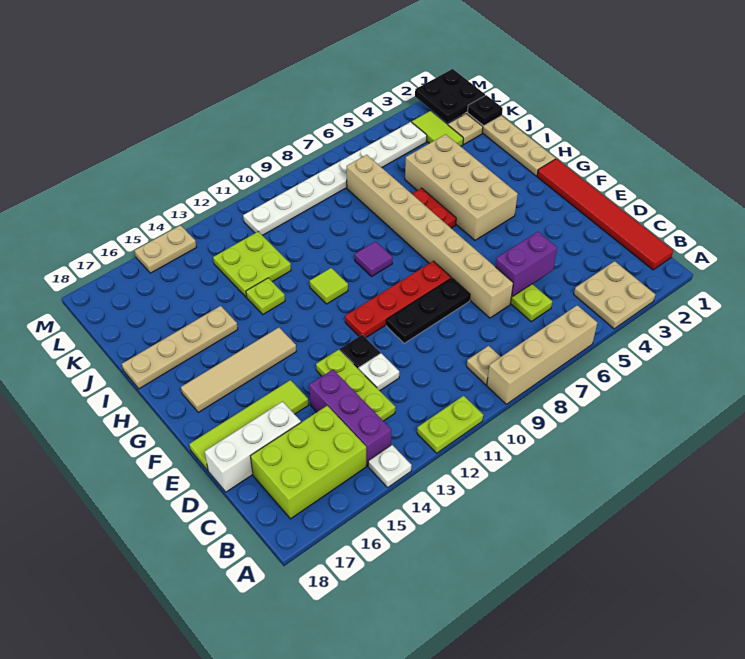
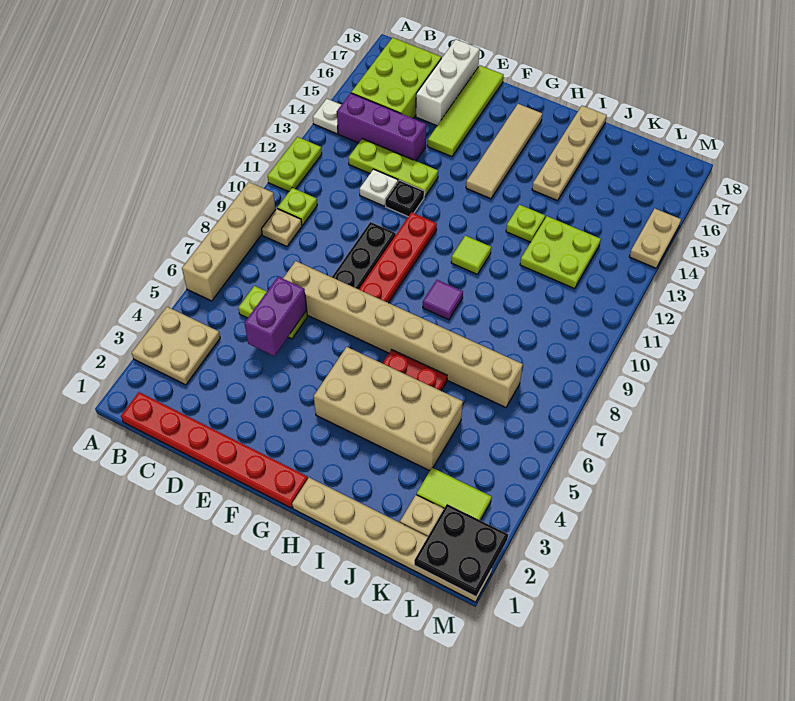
red 1x6 tile [537,159,673,270] -> red 1x6 plate [121,392,308,508]
none -> lime 1x1 plate [277,188,317,225]
black 1x1 plate [467,95,503,126] -> none
white 1x8 plate [243,122,427,235] -> none

